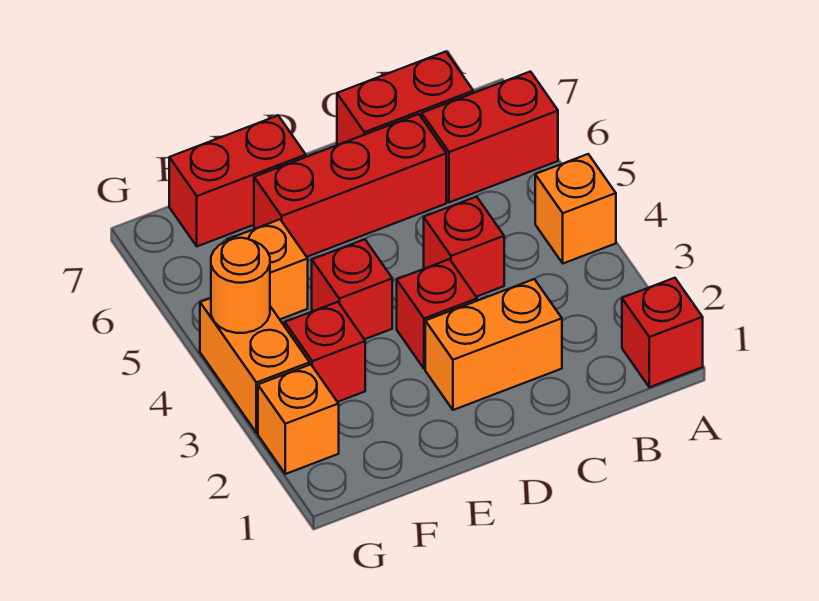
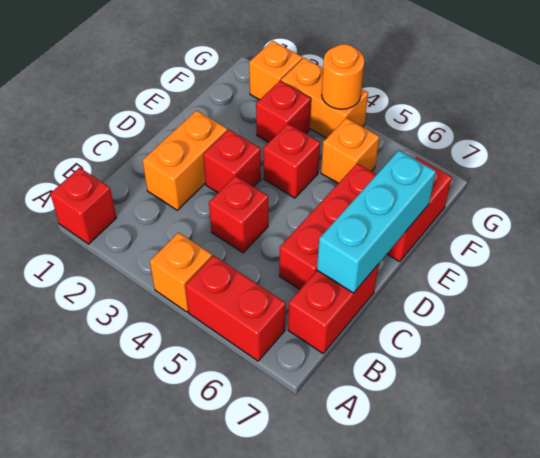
red 1x2 brick [422,72,558,202] -> red 1x2 brick turned to [185,256,286,361]
none -> cyan 1x3 brick [317,151,436,293]

